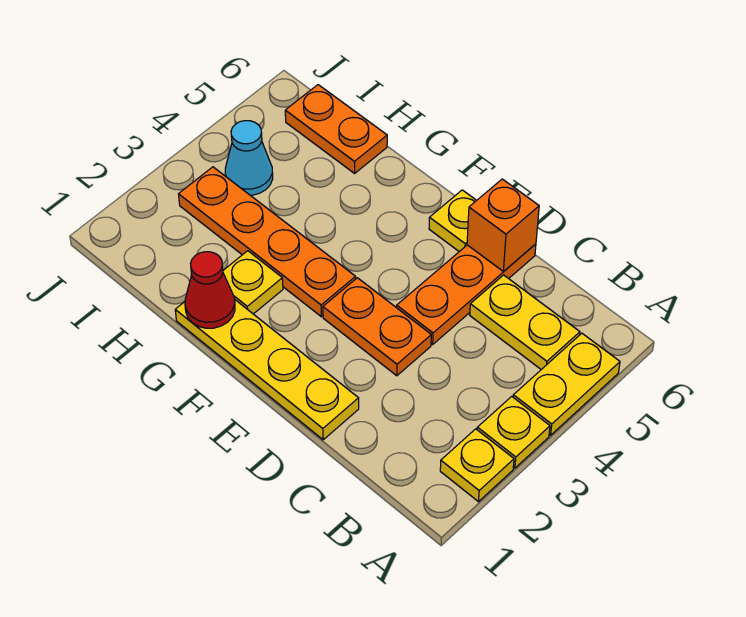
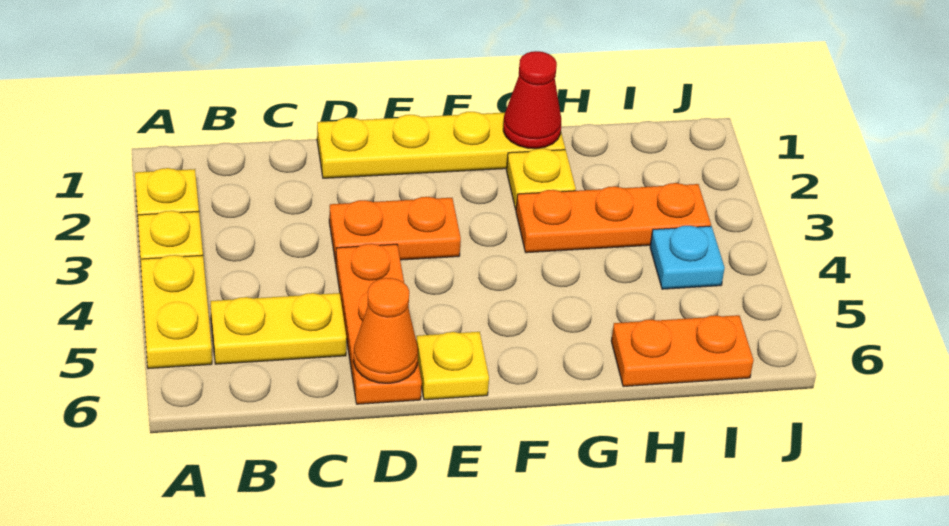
orange 1x1 brick [467,179,539,272] -> orange 1x1 cone [354,278,418,383]
orange 1x4 plate [179,167,356,317] -> orange 1x3 plate [516,183,711,253]
cyan 1x1 cone [225,121,273,195] -> cyan 1x1 plate [650,226,725,289]

